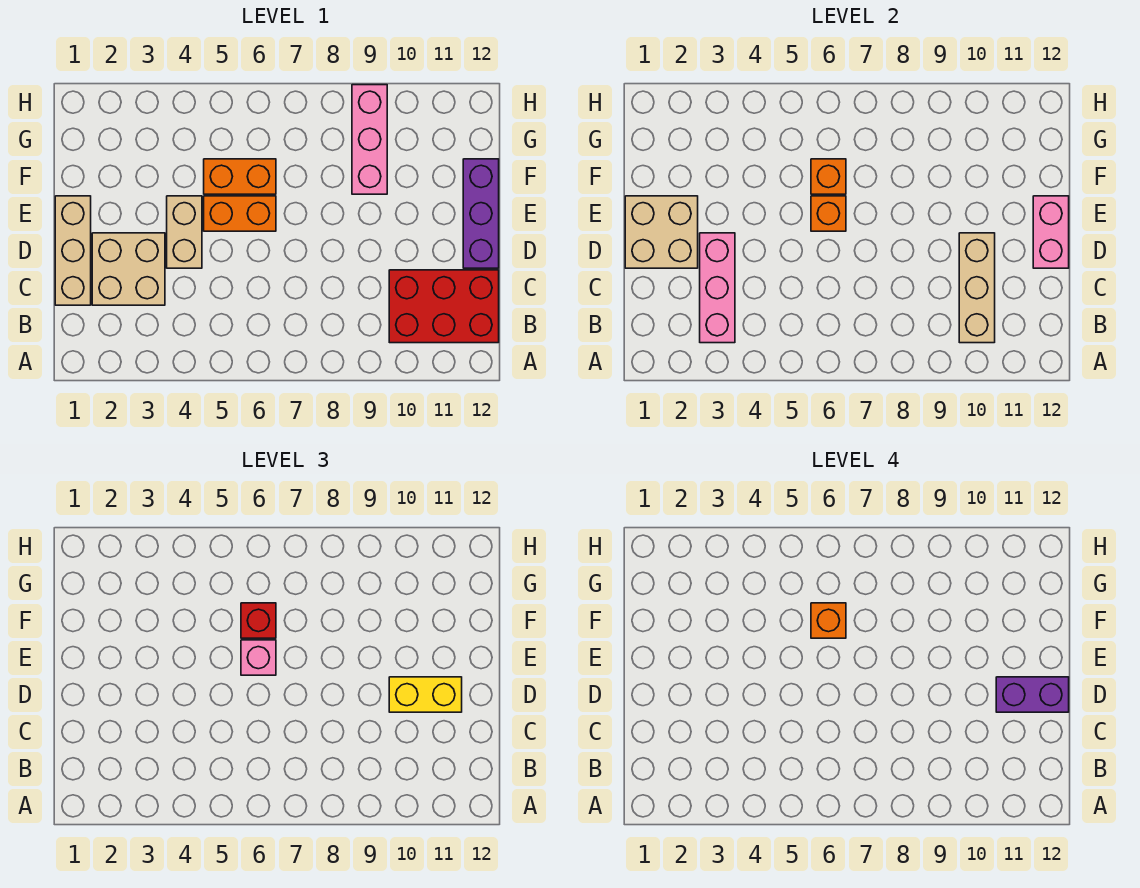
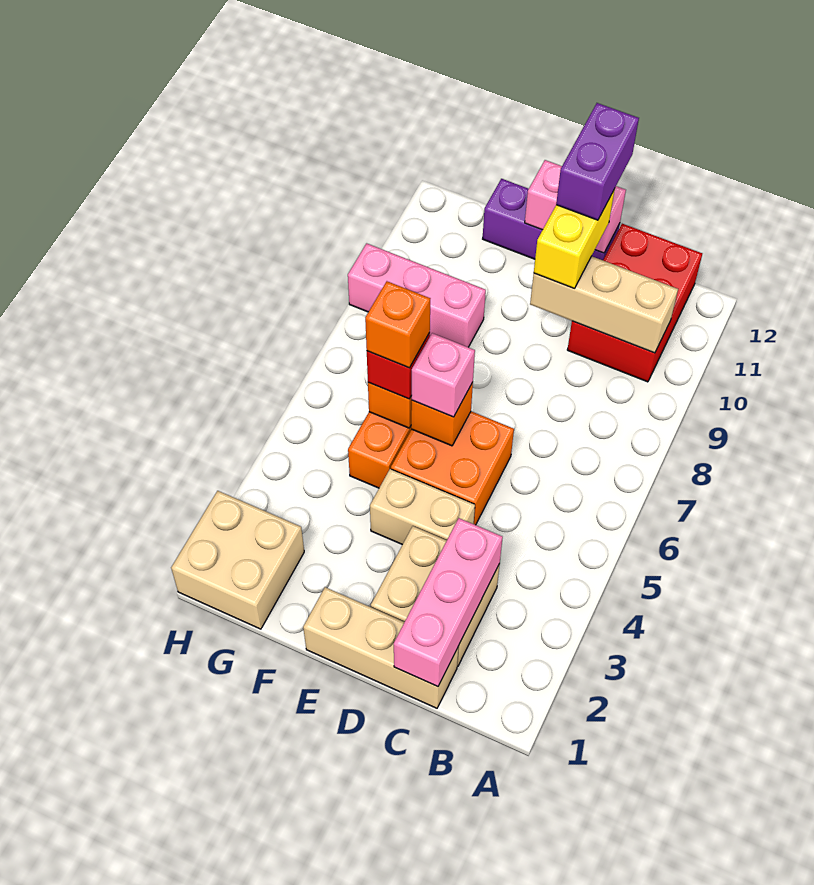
pink 1x3 brick [700,233,735,343] -> pink 1x3 brick turned to [394,518,503,687]
tan 2x2 brick [625,196,698,268] -> tan 2x2 brick moved to [171,491,304,629]
orange 1x2 brick [204,196,276,231] -> orange 2x2 brick [391,411,514,525]

